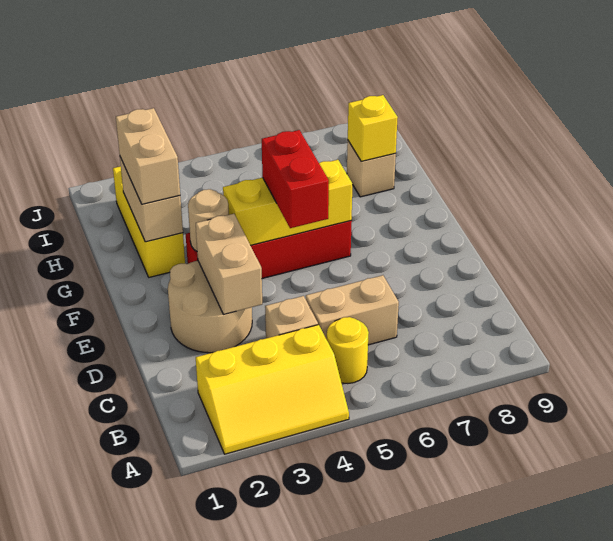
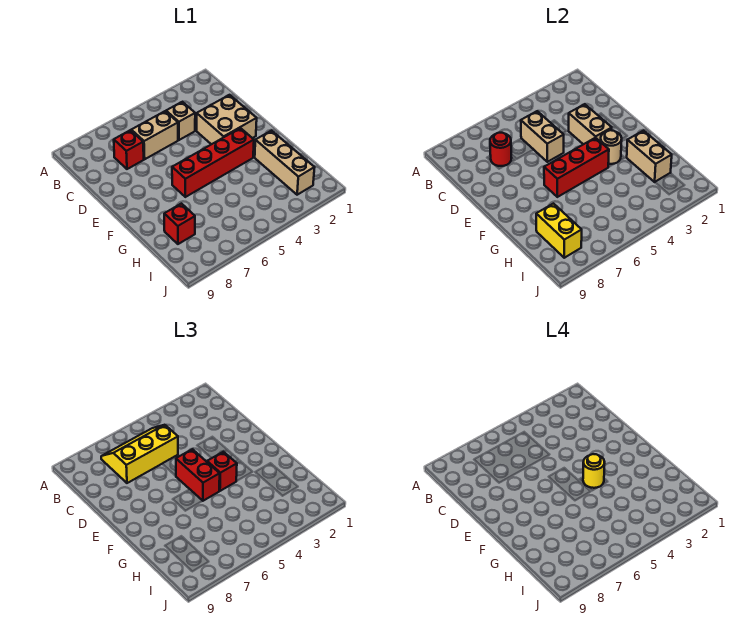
yellow 2x3 slope [196,325,349,454] -> yellow 2x3 slope moved to [101,425,178,483]
yellow 1x1 round brick [327,317,369,384] -> yellow 1x1 round brick moved to [583,454,605,488]
none -> red 1x1 brick [114,130,144,169]
none -> red 1x1 round brick [490,133,511,166]
tan 2x2 round brick [168,260,252,353] -> tan 2x2 brick [197,95,257,144]
yellow 1x3 brick [223,160,352,245] -> red 1x3 brick [544,138,609,197]
none -> red 1x1 brick [207,452,237,491]
yellow 1x3 brick [113,166,185,277] -> tan 1x3 brick [255,131,315,195]
tan 1x2 brick [116,108,180,204] -> tan 1x2 brick moved to [521,111,564,162]
tan 1x1 brick [347,141,396,197] -> red 1x1 brick [164,204,195,244]
yellow 1x1 brick [348,95,398,161] -> yellow 1x2 brick [536,204,582,258]

